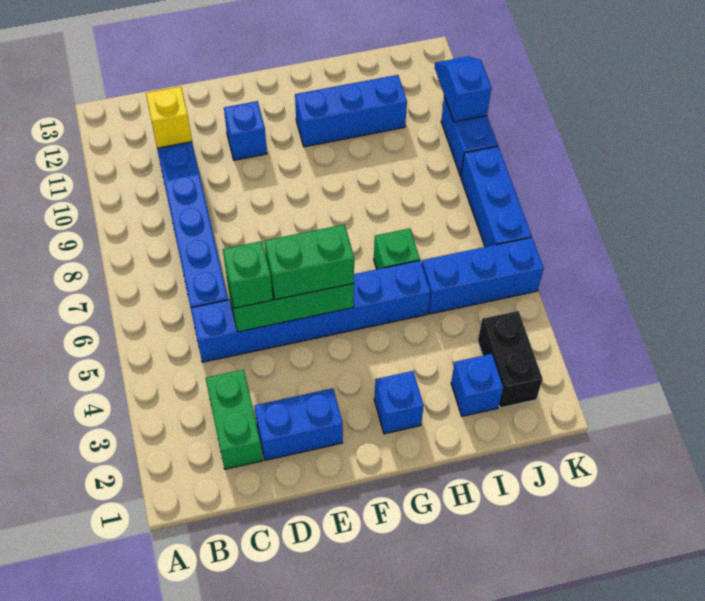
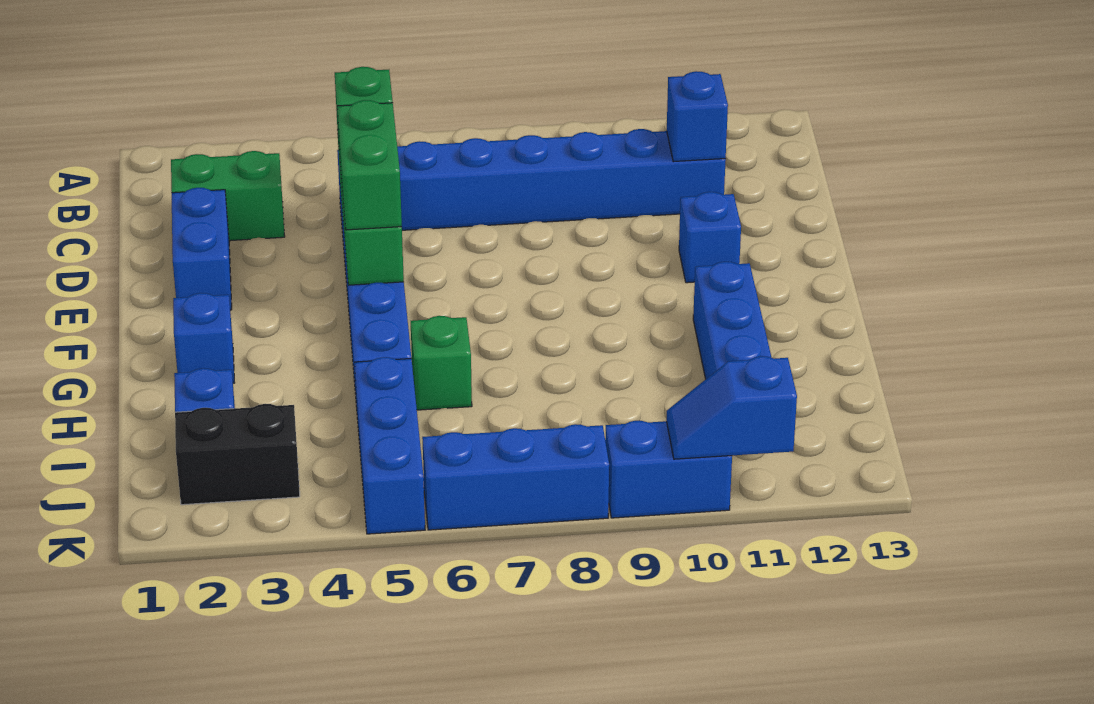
yellow 1x1 brick [146,87,192,148] -> blue 1x1 brick [667,71,728,162]
blue 1x2 slope [435,56,492,122] -> blue 1x2 slope turned to [666,356,797,459]

